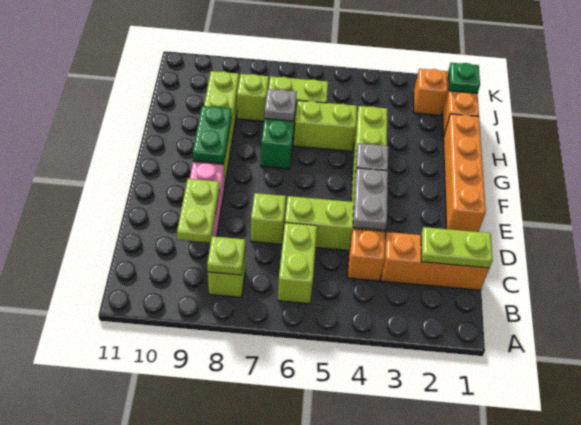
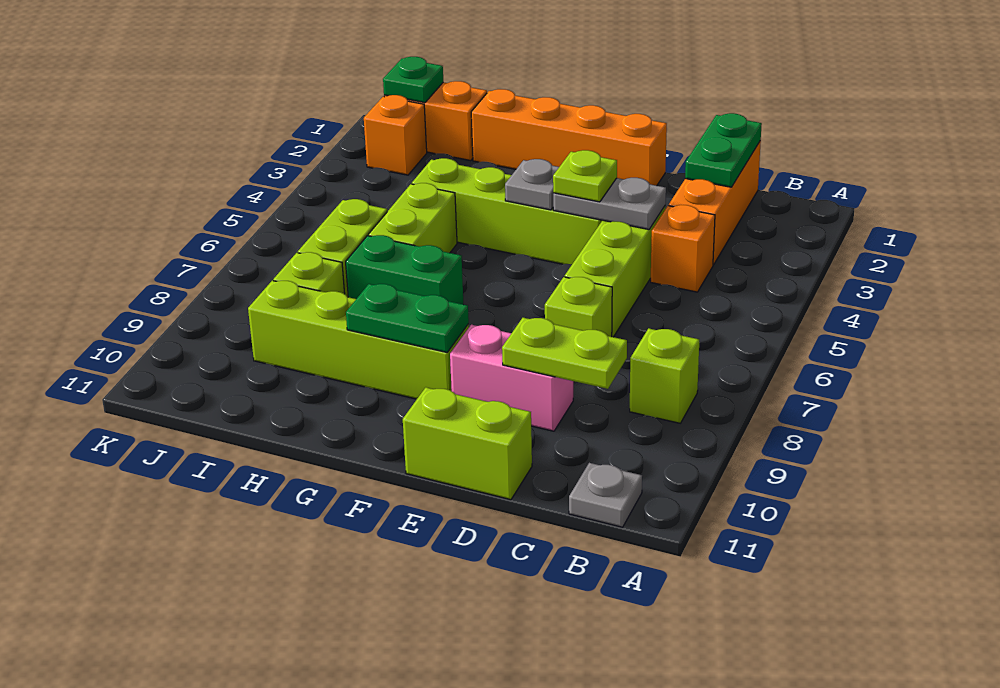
lime 1x2 brick [278,223,317,304] -> lime 1x2 brick moved to [403,387,532,500]
lime 1x1 plate [207,236,245,275] -> lime 1x1 plate moved to [553,150,617,202]
lime 1x2 plate [421,227,493,268] -> green 1x2 plate [685,113,762,187]
grey 1x1 plate [264,89,297,121] -> grey 1x1 plate moved to [569,463,642,527]

